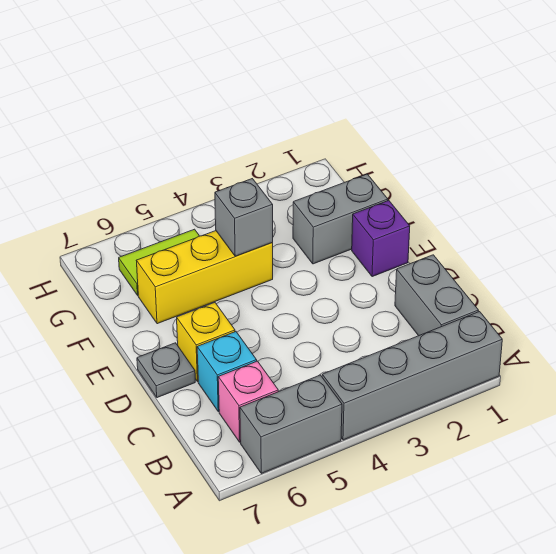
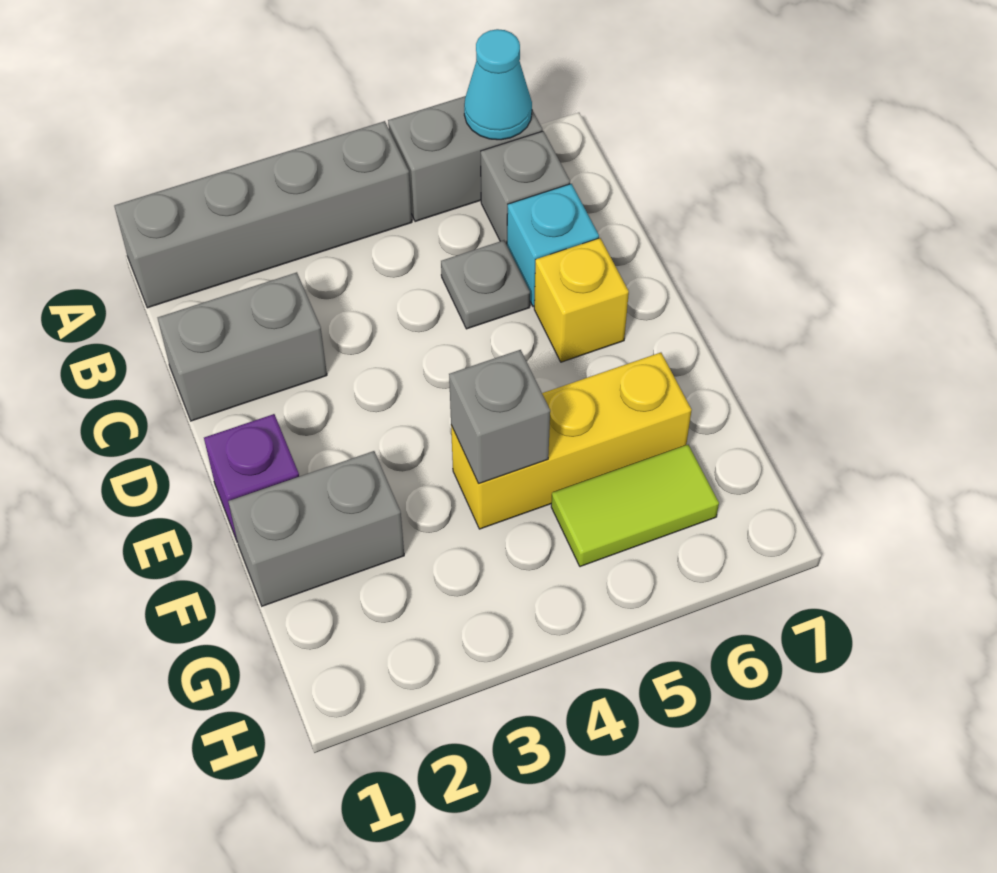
none -> cyan 1x1 cone [464,29,532,140]
grey 1x2 brick [395,255,479,336] -> grey 1x2 brick turned to [158,272,327,421]
pink 1x1 brick [218,361,279,442] -> grey 1x1 brick [481,131,570,245]
grey 1x1 plate [137,343,195,398] -> grey 1x1 plate moved to [441,240,530,329]

